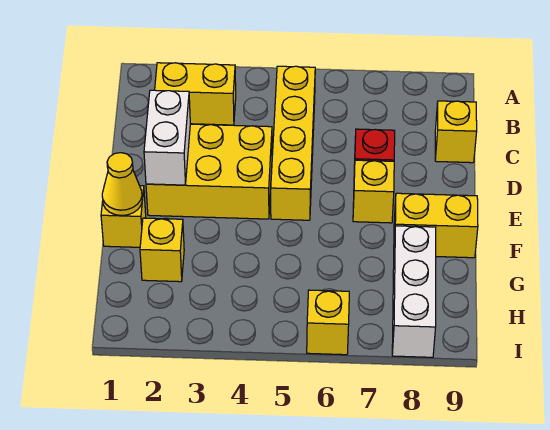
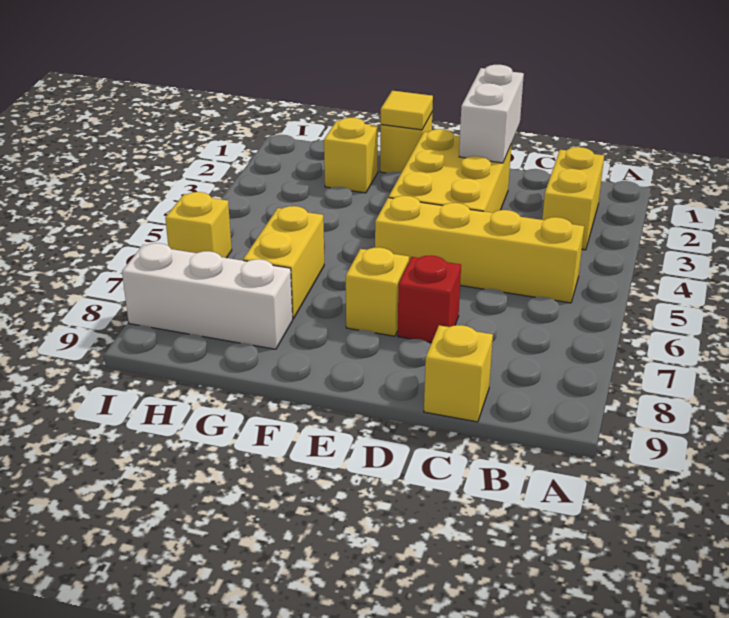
white 1x2 brick [144,90,190,185] -> white 1x2 brick turned to [459,65,524,163]
yellow 1x1 cone [102,153,142,216] -> yellow 1x1 tile [381,91,433,130]
yellow 1x2 brick [394,193,478,258] -> yellow 1x2 brick moved to [243,206,324,319]

